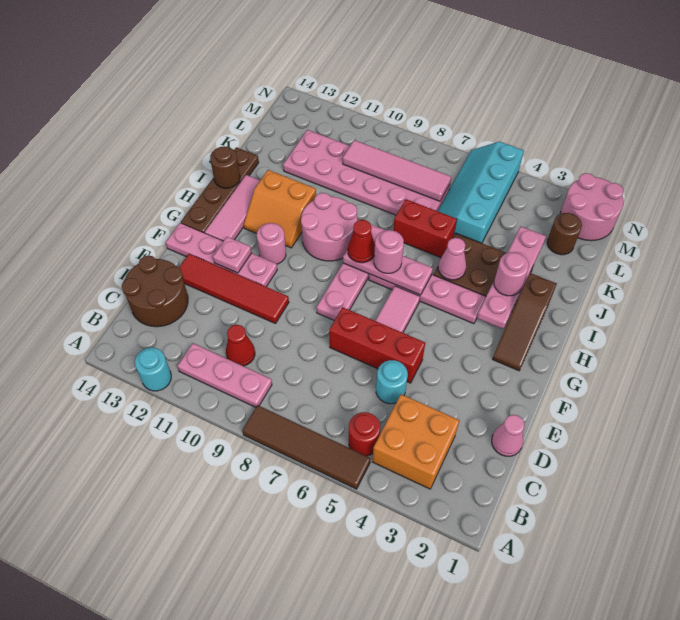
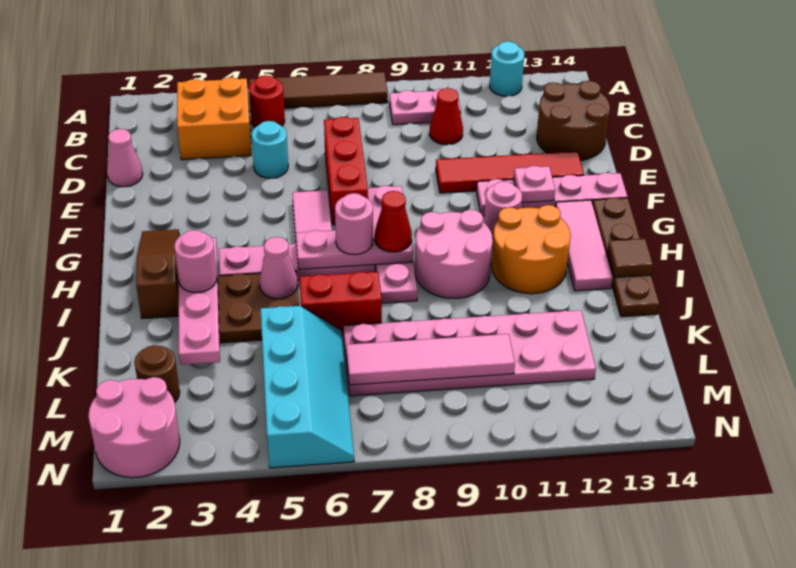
pink 1x3 plate [177,343,272,407] -> pink 1x2 plate [389,89,461,125]
red 1x3 brick [329,307,425,383] -> red 1x3 brick turned to [324,117,368,225]
orange 2x2 slope [244,170,316,248] -> orange 2x2 round brick [491,205,571,294]
brown 1x1 round brick [210,147,240,188] -> brown 1x1 tile [607,239,653,277]

